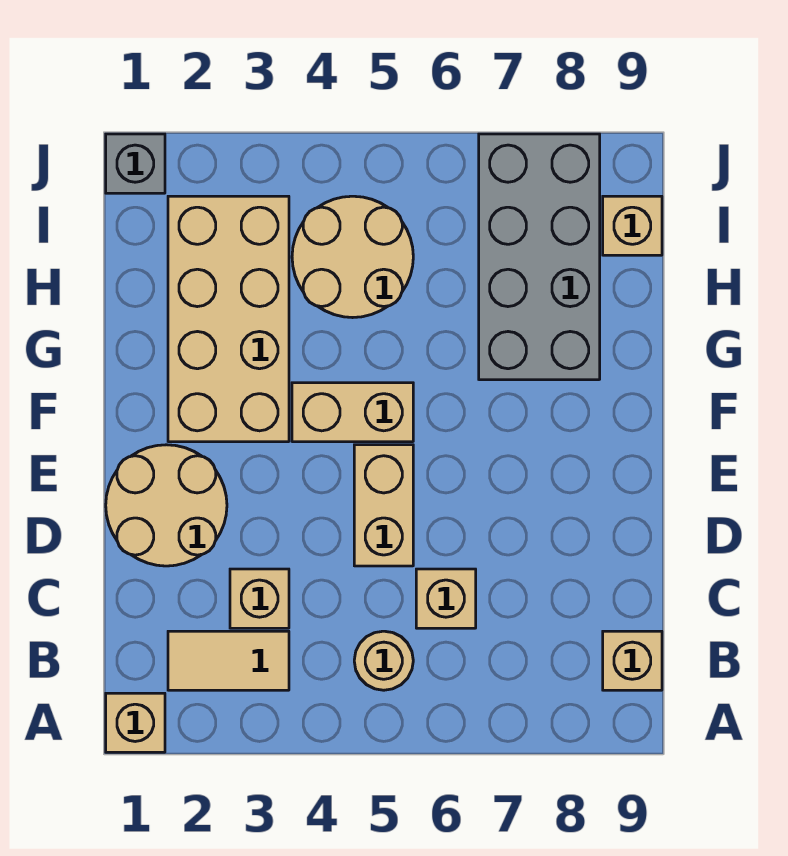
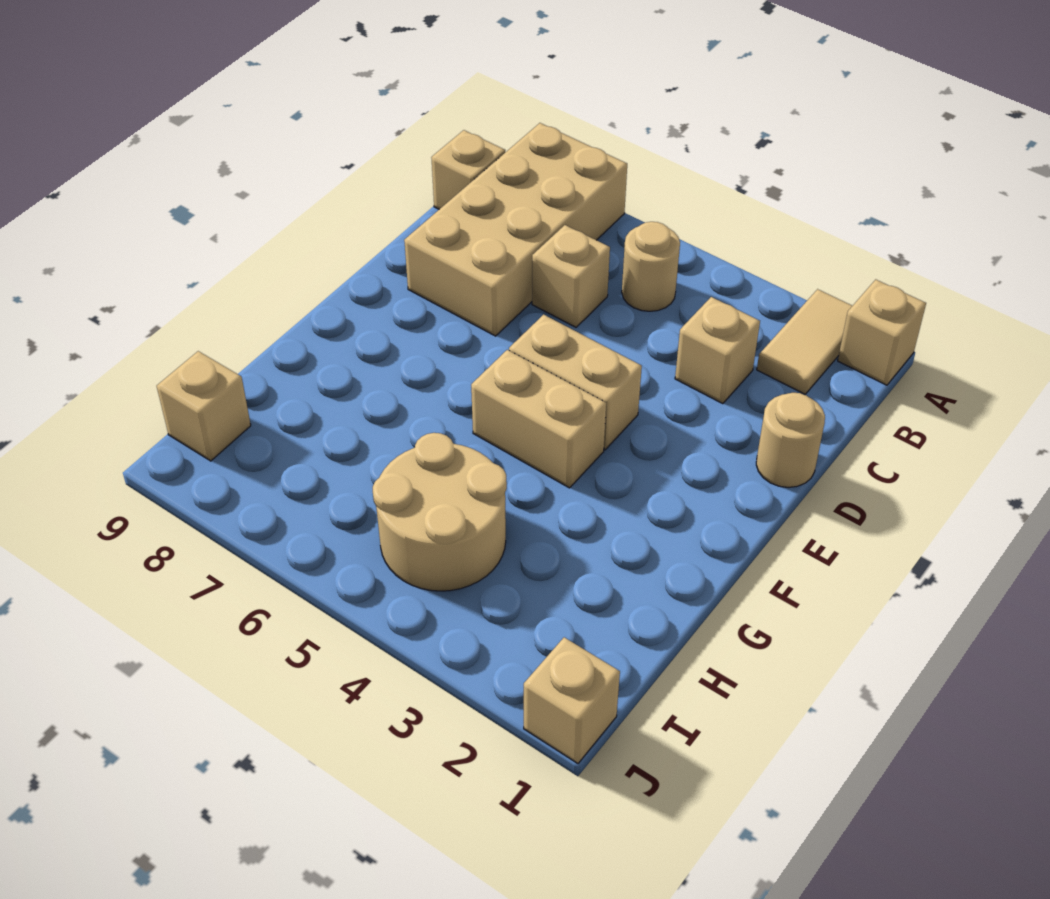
tan 1x2 tile [168,631,289,690] -> tan 1x2 tile turned to [757,289,852,394]
tan 2x2 round brick [106,445,227,566] -> tan 1x1 round brick [756,393,825,487]
tan 1x2 brick [354,445,413,566] -> tan 1x2 brick turned to [509,314,642,450]
tan 2x4 brick [168,196,289,442] -> tan 2x4 brick moved to [404,123,627,336]
grey 2x4 brick [479,134,600,380] -> none
grey 1x1 brick [106,134,165,193] -> tan 1x1 brick [524,637,620,763]

